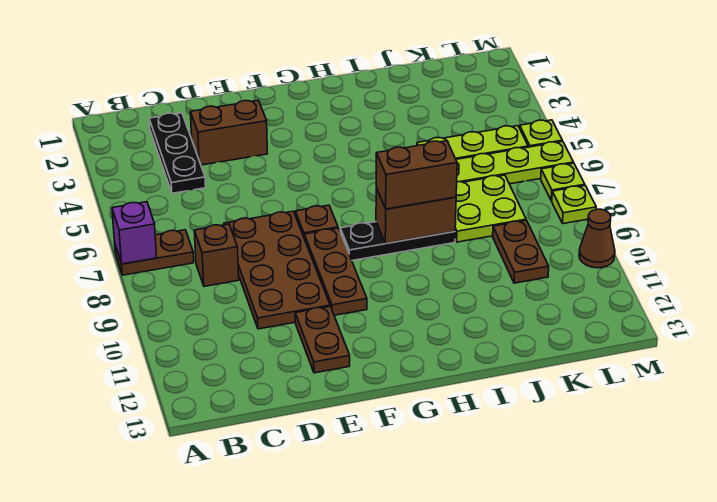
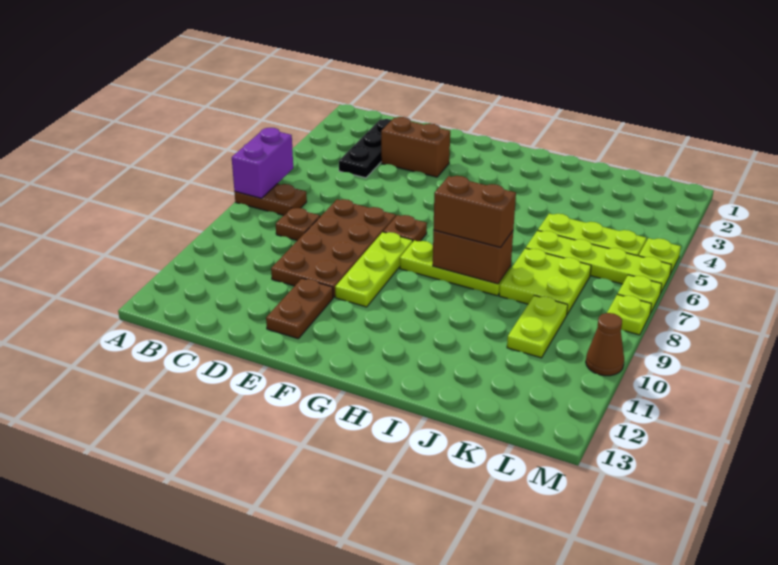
purple 1x1 brick [112,202,157,264] -> purple 1x2 brick [232,128,293,198]
brown 1x1 brick [194,224,239,286] -> brown 1x1 plate [276,208,320,240]
brown 1x3 plate [304,228,367,315] -> lime 1x3 plate [335,232,413,307]
black 1x3 plate [340,222,455,261] -> lime 1x3 plate [400,240,511,296]
brown 1x2 plate [493,220,549,283] -> lime 1x2 plate [507,295,568,358]

